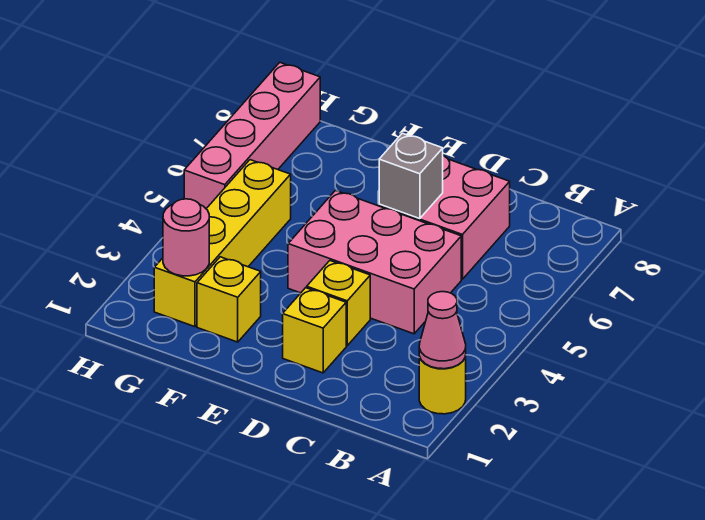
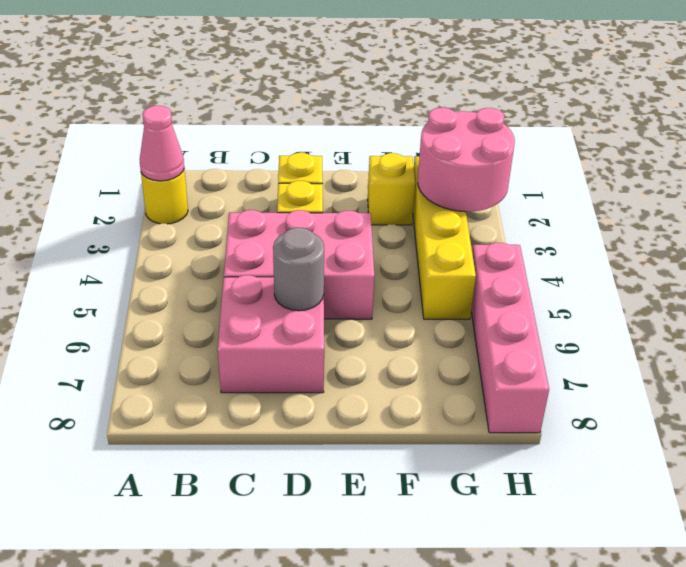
grey 1x1 brick [379,133,443,219] -> grey 1x1 round brick [273,228,324,311]
pink 1x1 round brick [163,199,209,276] -> pink 2x2 round brick [418,108,515,212]

